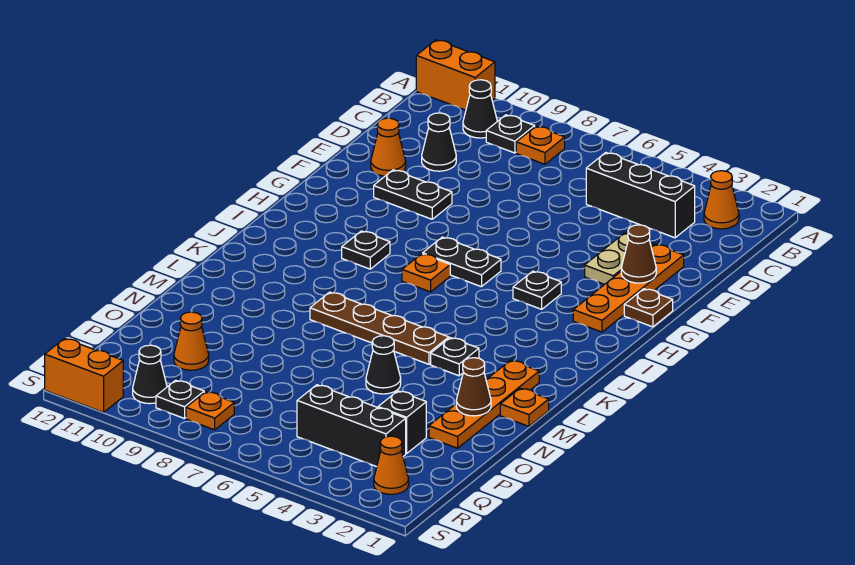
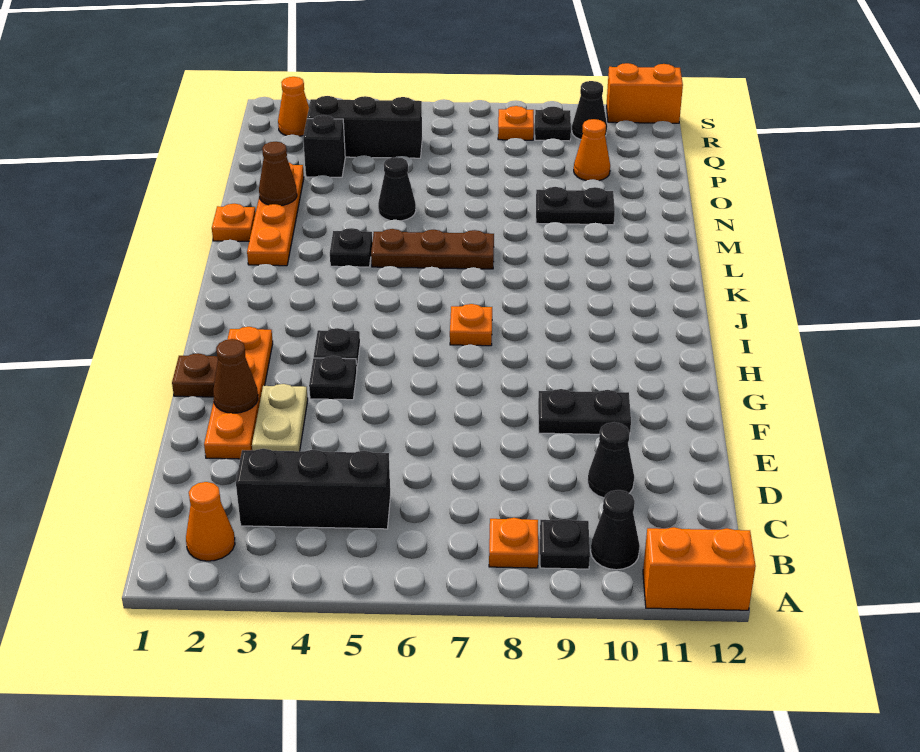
orange 1x1 cone [371,118,406,176] -> none
black 1x2 plate [423,237,501,287] -> black 1x2 plate moved to [536,187,615,225]
black 1x1 plate [342,231,390,269] -> black 1x1 plate moved to [309,356,357,400]
brown 1x4 plate [310,292,449,364] -> brown 1x3 plate [371,229,494,269]

